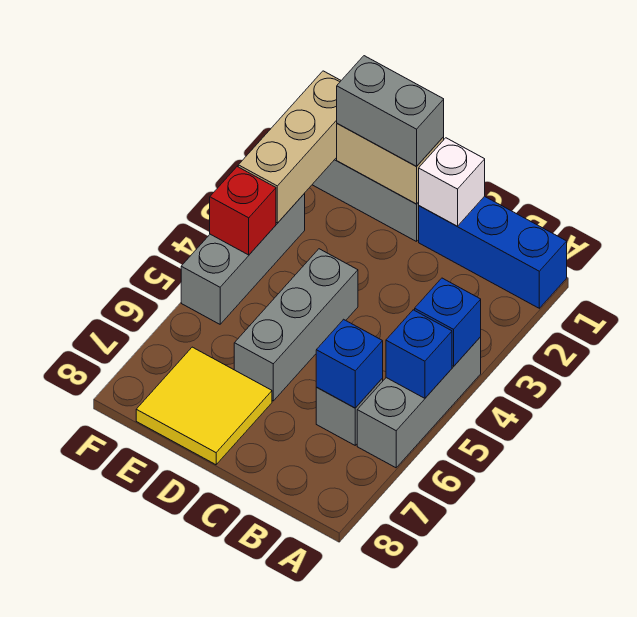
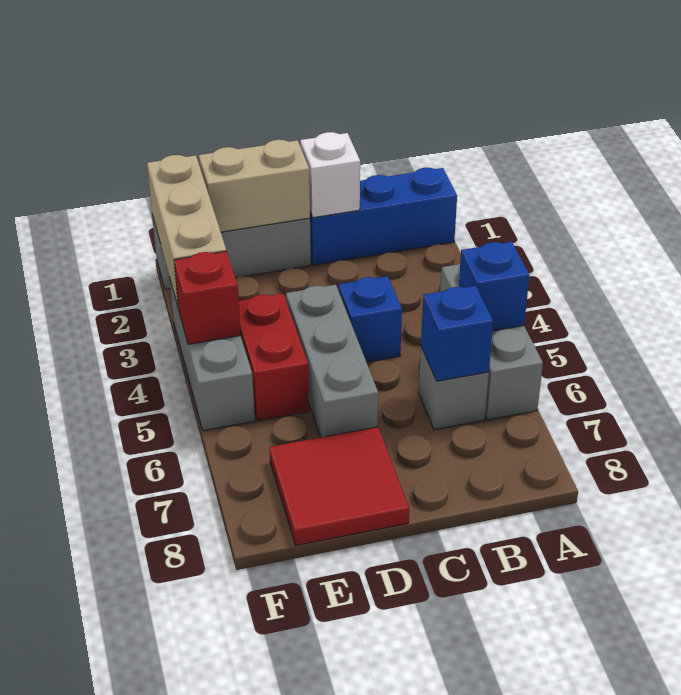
blue 1x1 brick [415,278,481,366] -> blue 1x1 brick moved to [339,276,402,362]
grey 1x2 brick [337,56,444,166] -> none
yellow 2x2 tile [136,347,272,465] -> red 2x2 tile [269,427,409,545]
none -> red 1x2 brick [239,294,309,421]

